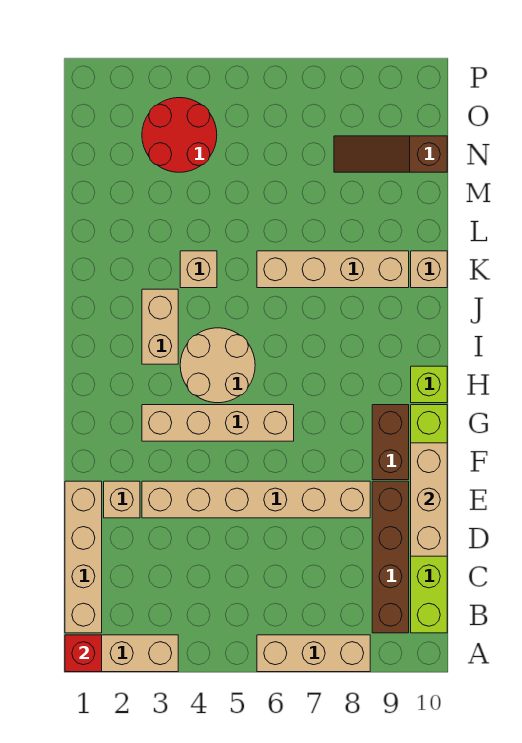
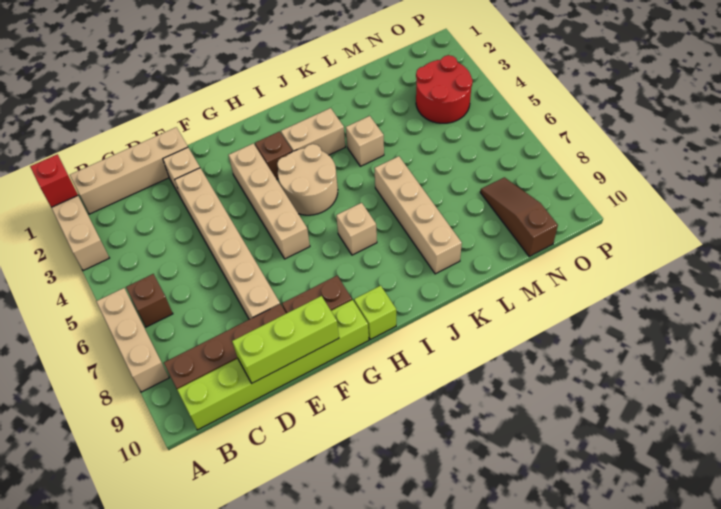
none -> brown 1x1 brick [126,274,173,327]
tan 1x3 brick [411,443,447,556] -> lime 1x3 brick [232,296,339,383]
none -> brown 1x1 brick [255,132,292,180]
tan 1x1 brick [411,251,447,288] -> tan 1x1 brick moved to [336,203,377,255]

